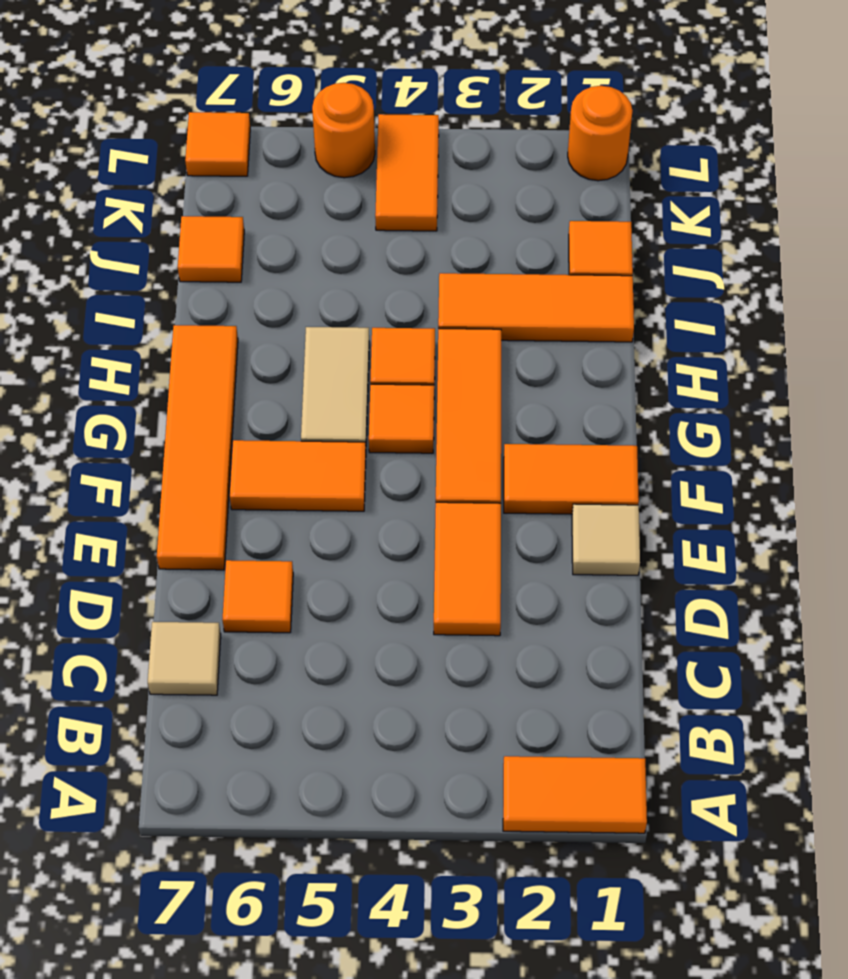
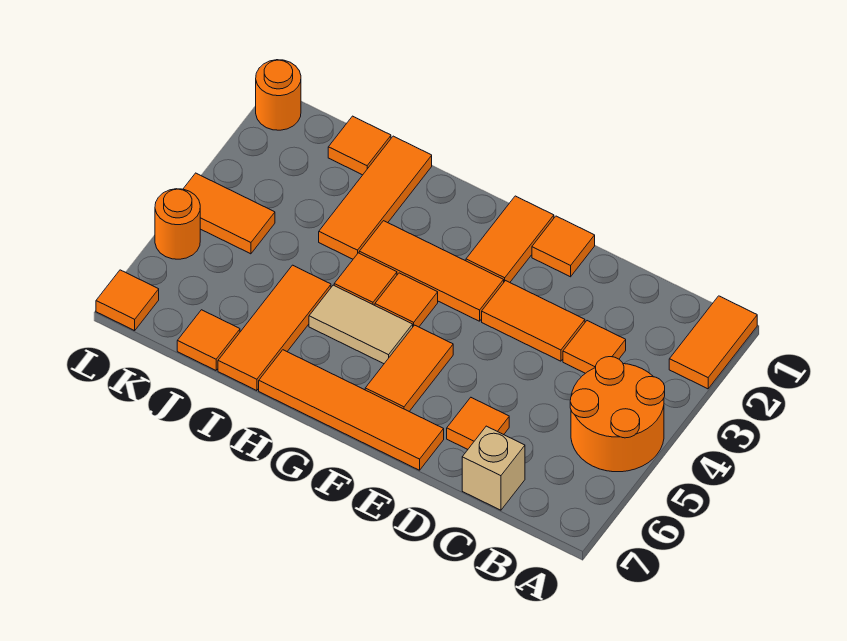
none -> orange 2x2 round brick [570,357,665,472]
none -> orange 1x1 tile [563,321,626,373]
tan 1x1 tile [148,622,221,695] -> tan 1x1 brick [462,426,525,510]
tan 1x1 tile [572,504,640,575] -> orange 1x1 tile [532,216,595,277]
none -> orange 1x3 tile [218,265,331,391]

